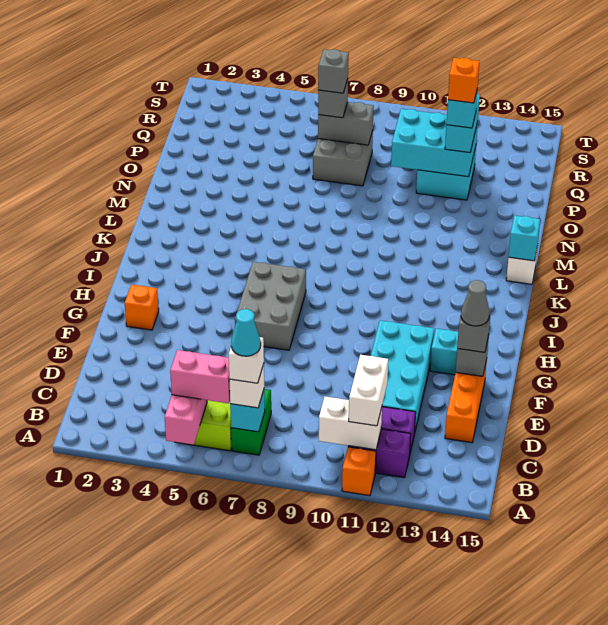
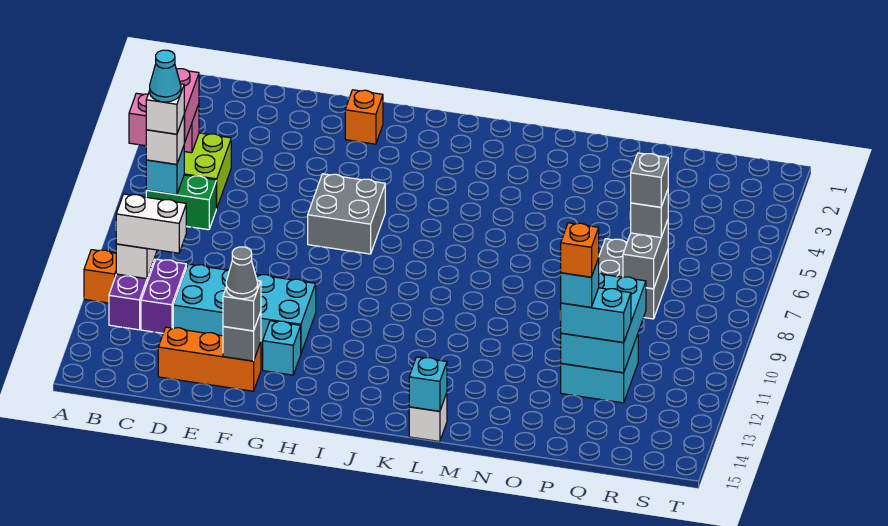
grey 2x3 brick [235,262,306,350] -> grey 2x2 brick [308,174,385,254]

